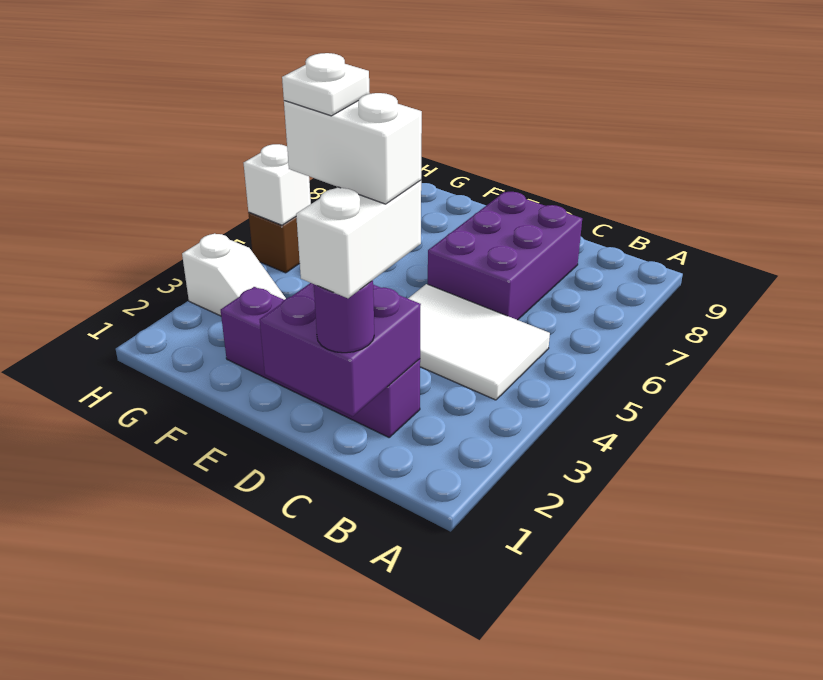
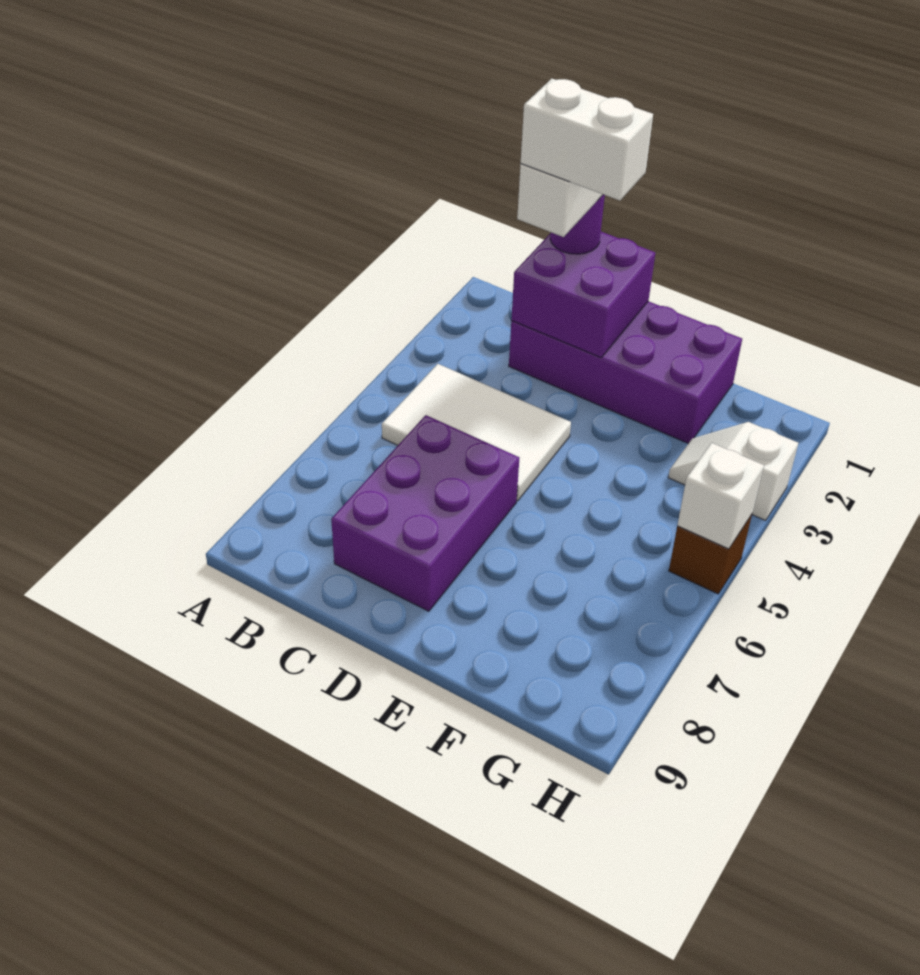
purple 1x4 brick [221,287,420,437] -> purple 2x4 brick [509,301,742,444]
white 1x1 plate [282,53,370,116] -> none

